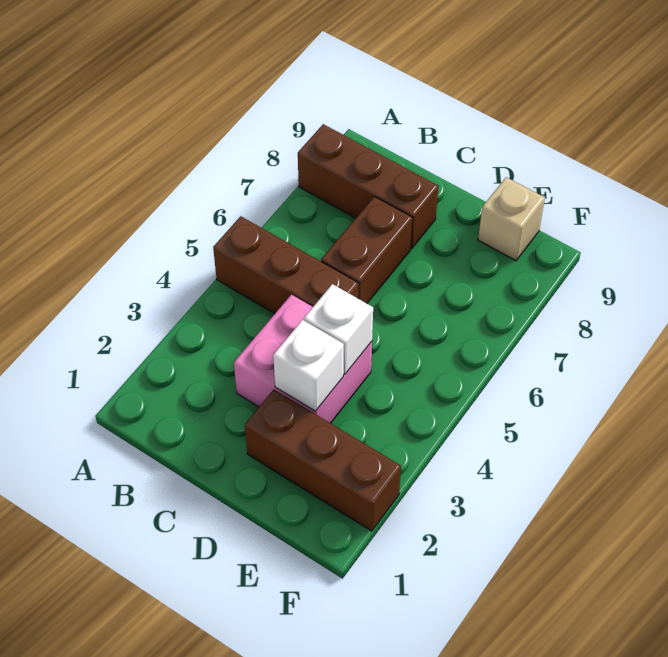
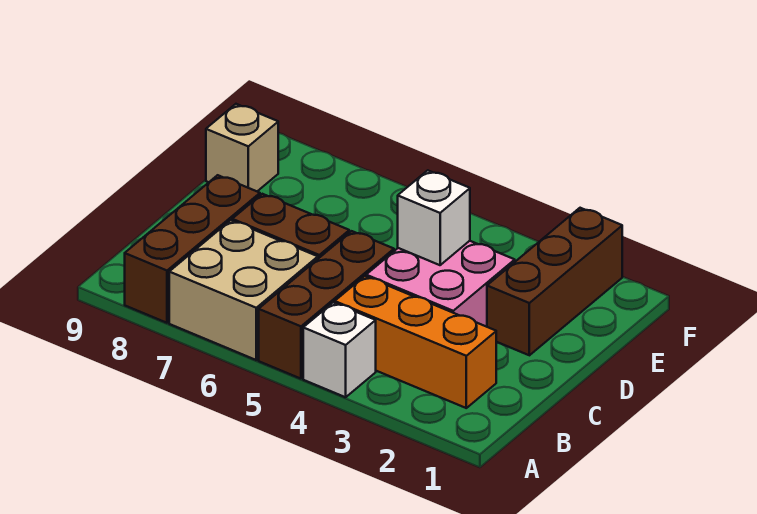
none -> tan 2x2 brick [169,220,318,360]
none -> orange 1x3 brick [335,276,496,408]
white 1x1 brick [273,320,344,411] -> white 1x1 brick moved to [303,302,376,397]

